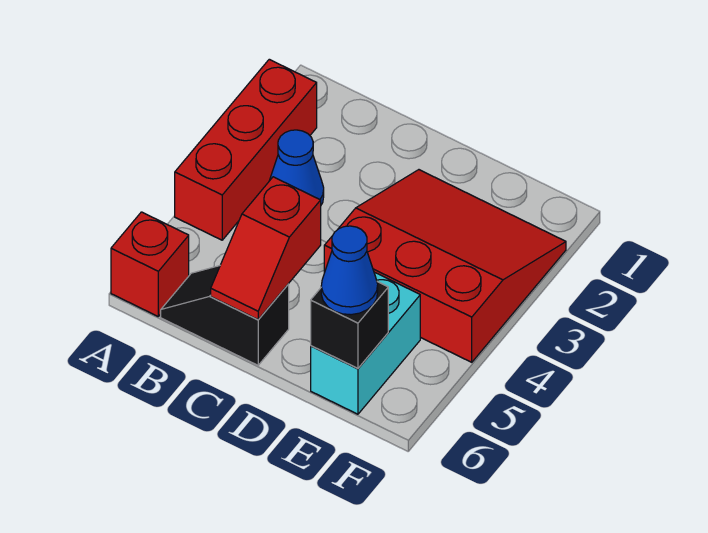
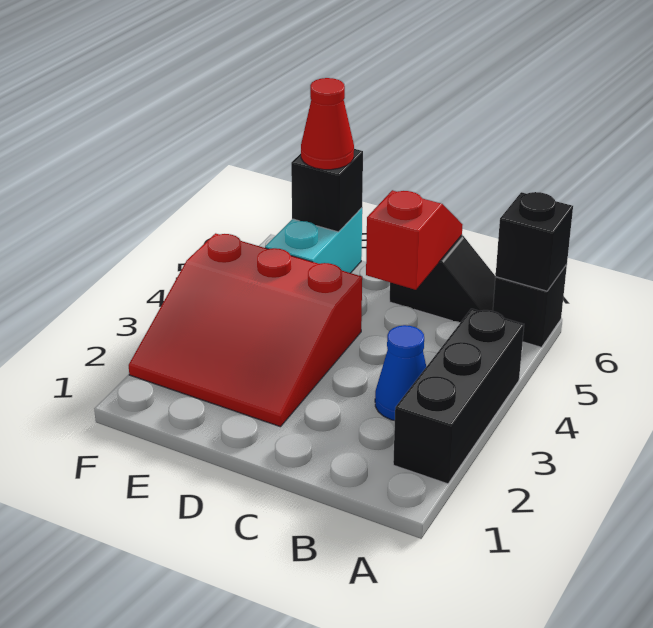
red 1x3 brick [175,59,317,240] -> black 1x3 brick [393,309,524,484]
red 1x1 brick [111,212,189,316] -> black 1x1 brick [493,264,567,347]
none -> black 1x1 brick [496,192,573,291]
blue 1x1 cone [321,226,378,315] -> red 1x1 cone [301,78,354,170]

